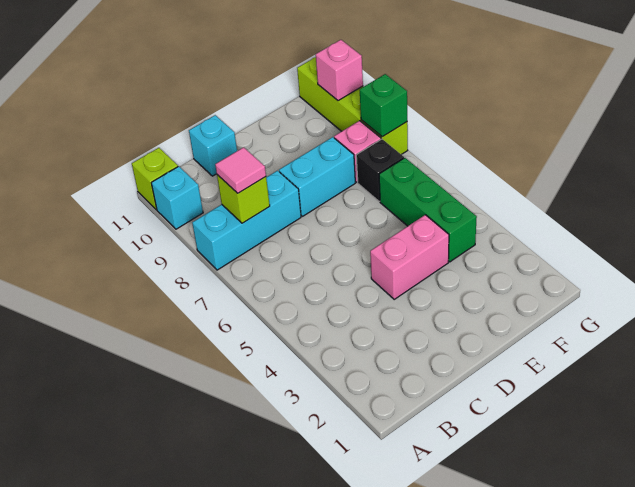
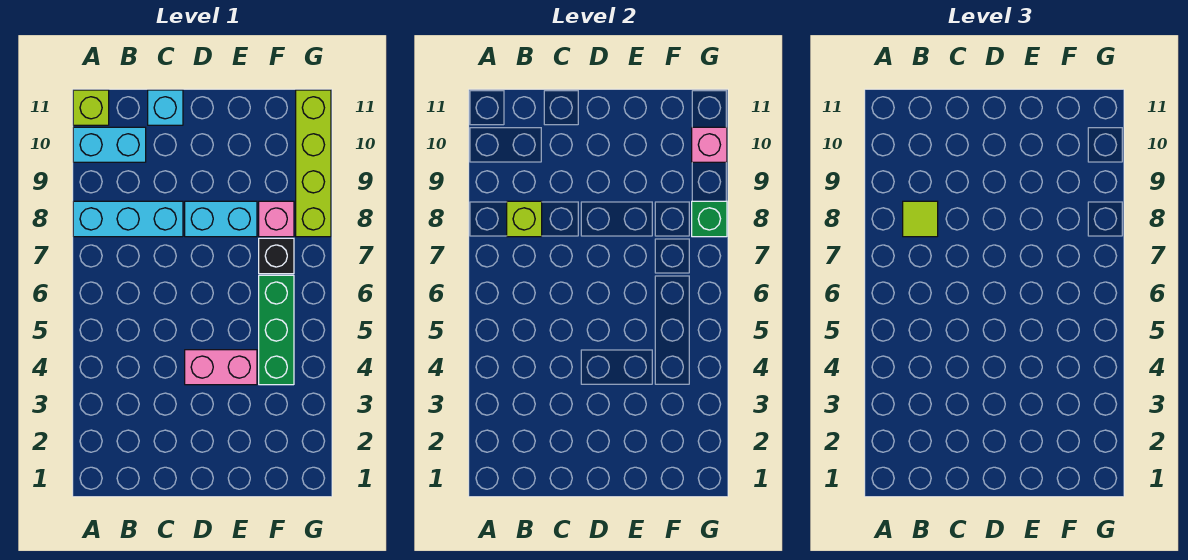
cyan 1x1 brick [151,166,203,229] -> cyan 1x2 brick [73,127,146,162]
pink 1x1 tile [215,147,266,193] -> lime 1x1 tile [903,201,938,237]

